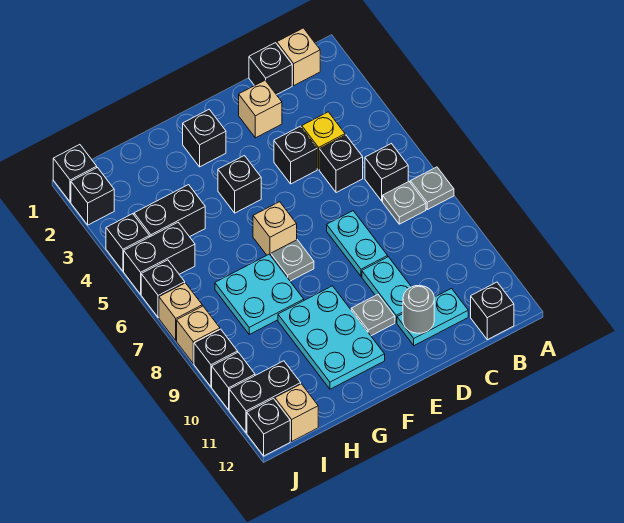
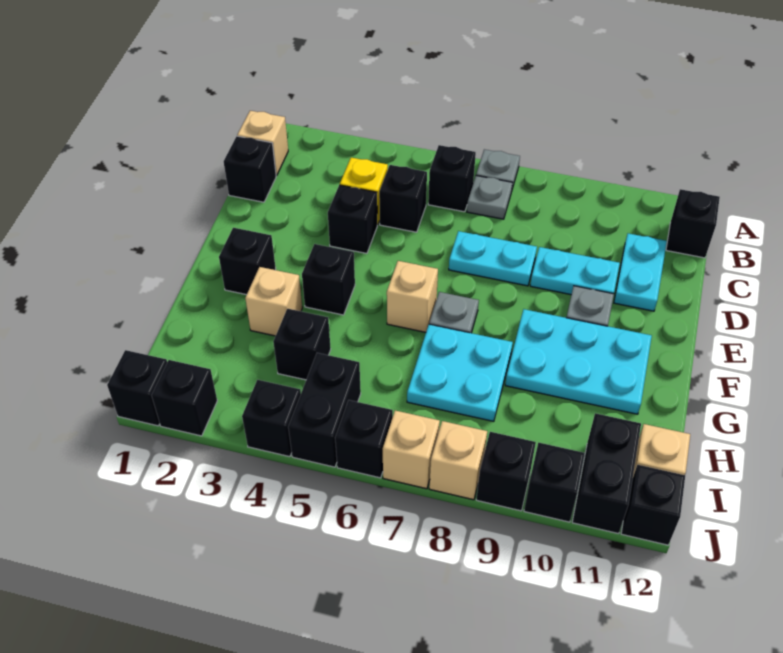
tan 1x1 brick [239,80,282,138] -> tan 1x1 brick moved to [245,267,302,336]
grey 1x1 round brick [403,285,434,333] -> none
black 1x2 brick [134,185,205,237] -> black 1x1 brick [273,309,331,380]

